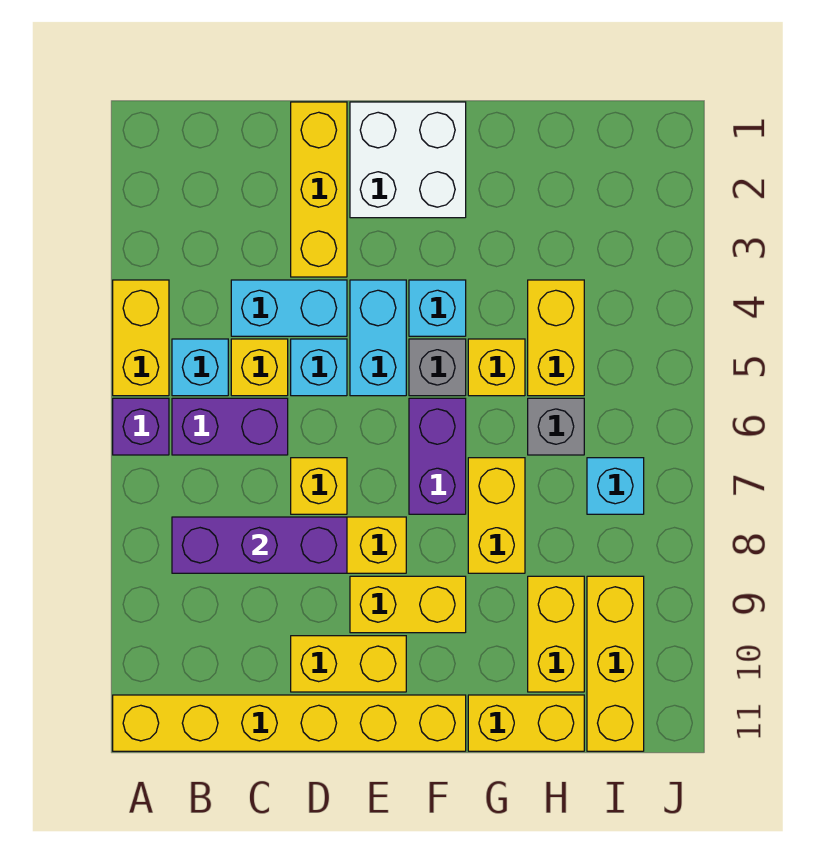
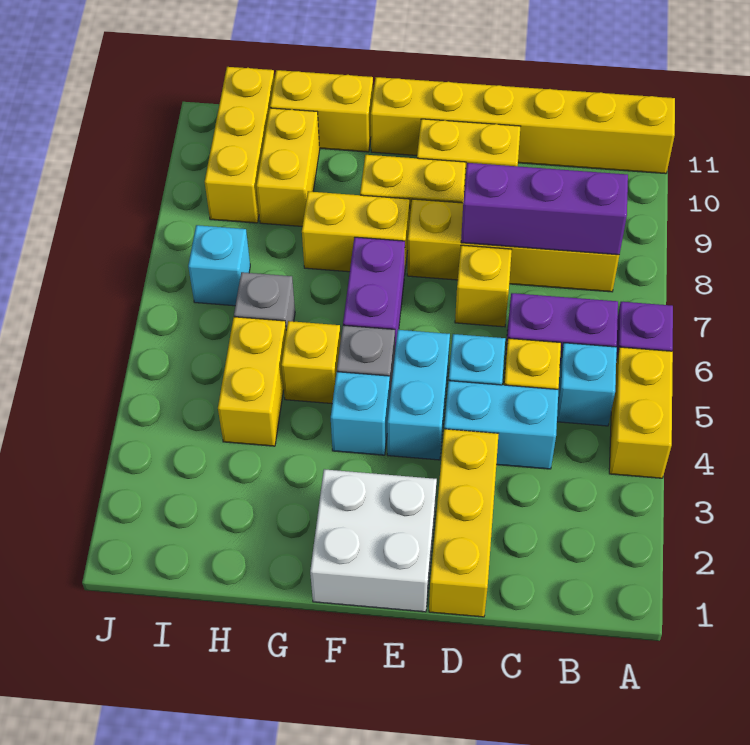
yellow 1x2 brick [468,458,525,573] -> yellow 1x2 brick turned to [302,191,410,272]

